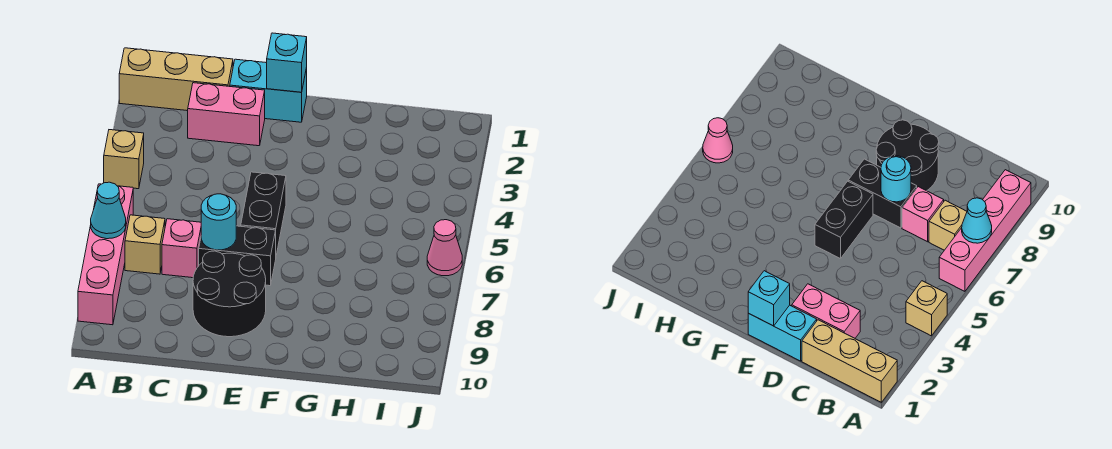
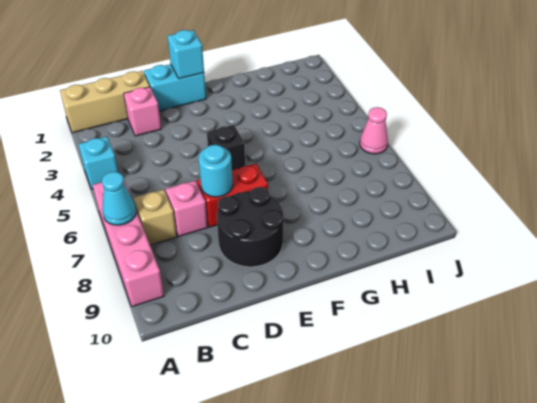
tan 1x1 brick [104,130,144,189] -> cyan 1x1 brick [78,137,118,189]
pink 1x2 brick [188,83,265,146] -> pink 1x1 brick [124,87,161,136]
black 1x2 brick [199,226,276,286] -> red 1x2 brick [197,164,268,227]
black 1x2 brick [241,172,286,255] -> black 1x1 brick [207,125,245,170]

